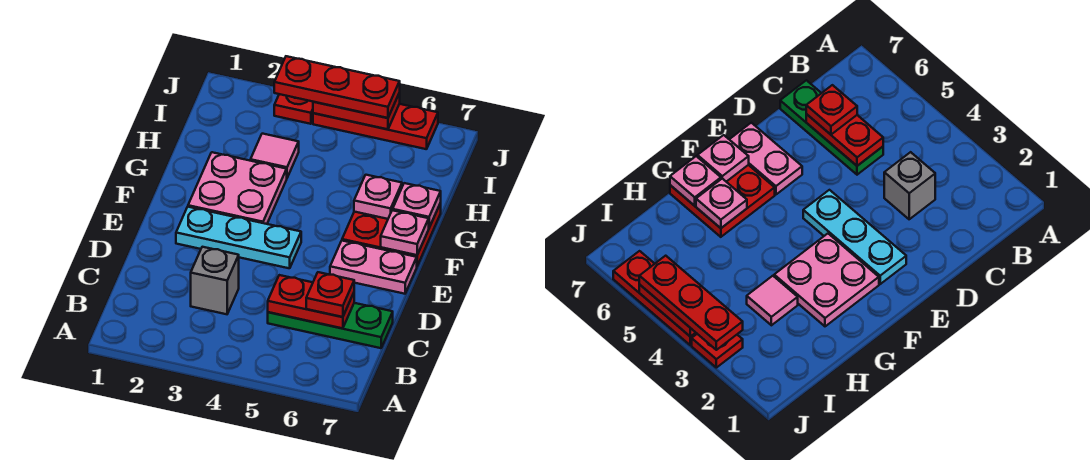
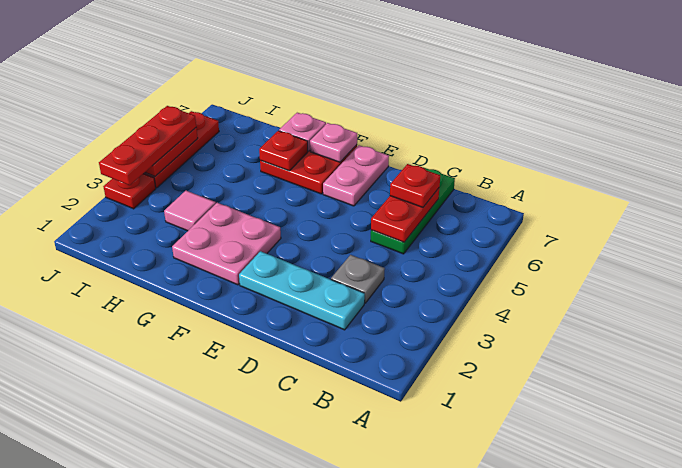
grey 1x1 brick [191,247,239,314] -> grey 1x1 plate [331,255,385,303]
cyan 1x3 plate [176,207,301,268] -> cyan 1x3 plate turned to [239,251,365,330]
pink 1x1 plate [354,175,402,219] -> red 1x1 plate [259,131,308,171]

